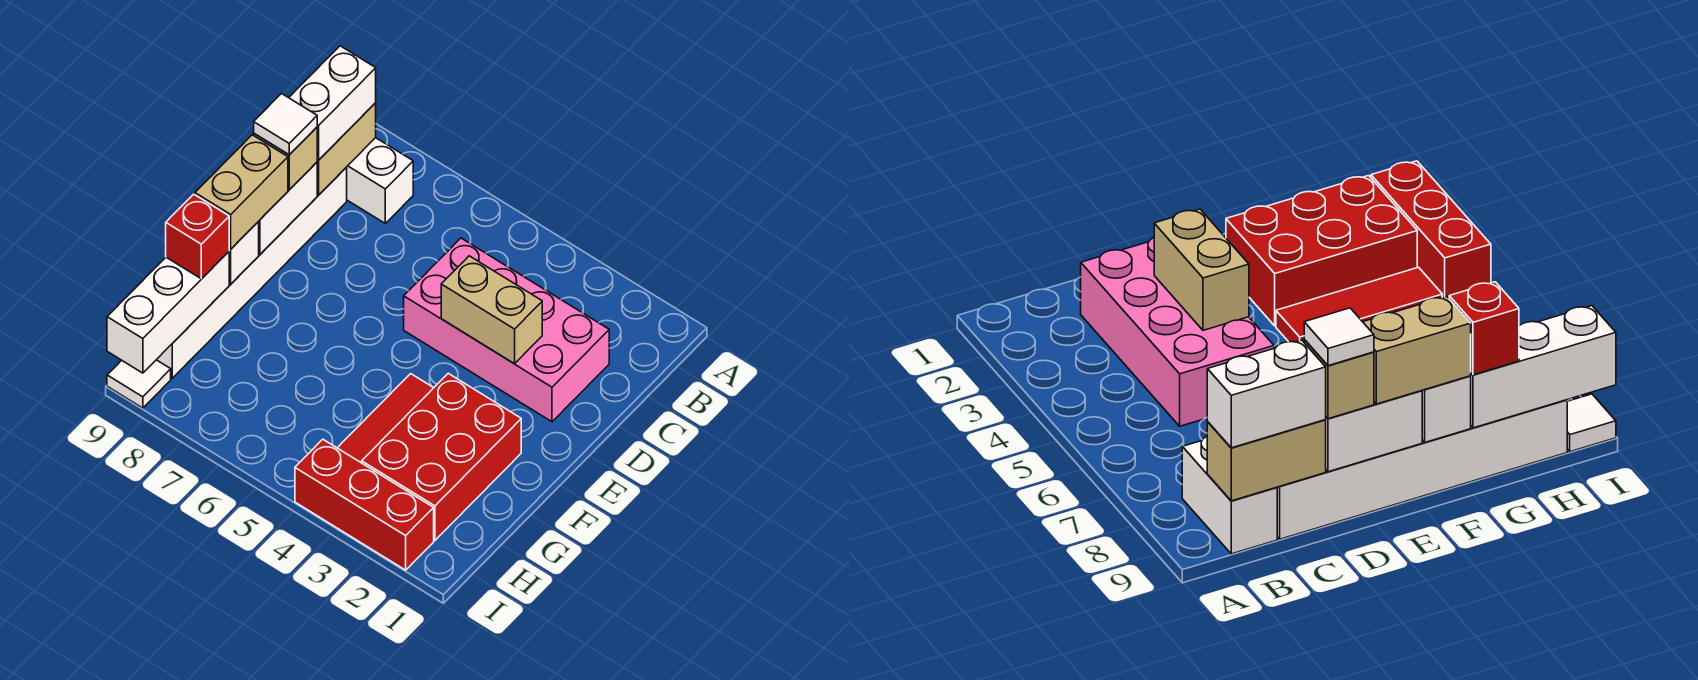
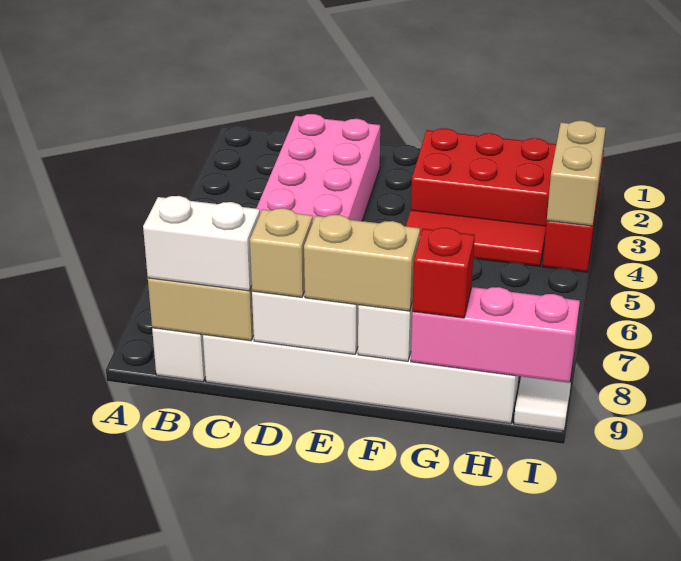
tan 1x2 brick [441,256,542,364] -> tan 1x2 brick moved to [547,121,606,226]
white 1x1 tile [254,94,317,155] -> none
white 1x3 brick [107,252,229,373] -> pink 1x3 brick [411,287,580,383]

